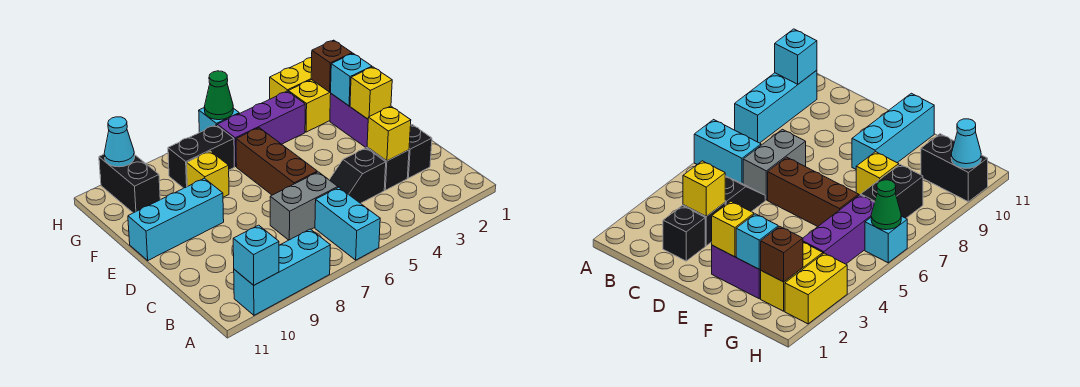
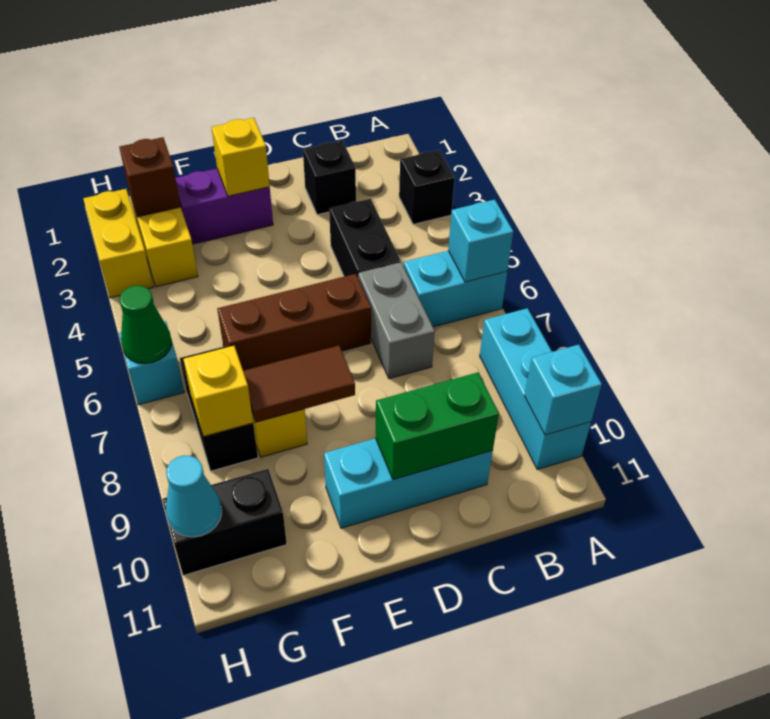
black 1x1 brick [367,147,409,190] -> black 1x1 brick moved to [399,150,455,224]
yellow 1x1 brick [367,106,411,161] -> yellow 1x1 brick moved to [183,346,253,437]
black 1x2 slope [330,148,386,203] -> black 1x2 brick [329,199,401,277]
none -> green 1x2 brick [375,372,499,480]
none -> brown 1x2 tile [243,346,355,422]
cyan 1x3 brick [128,178,224,260] -> cyan 1x3 brick turned to [324,438,493,528]
cyan 1x1 brick [331,53,372,106] -> cyan 1x1 brick moved to [448,200,513,282]
purple 1x3 brick [217,91,305,166] -> none

